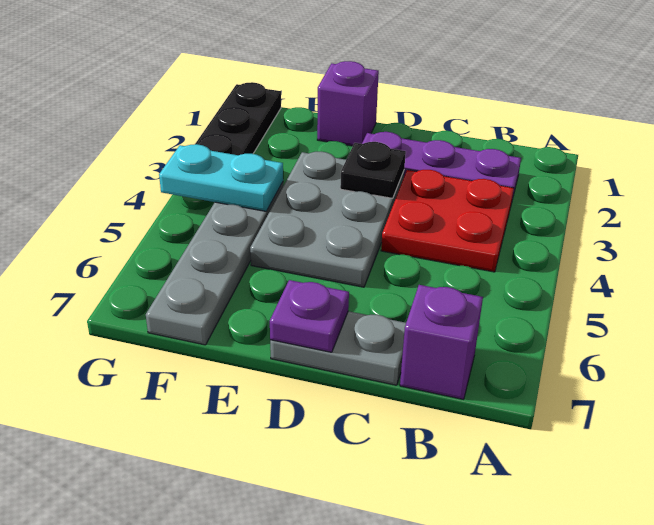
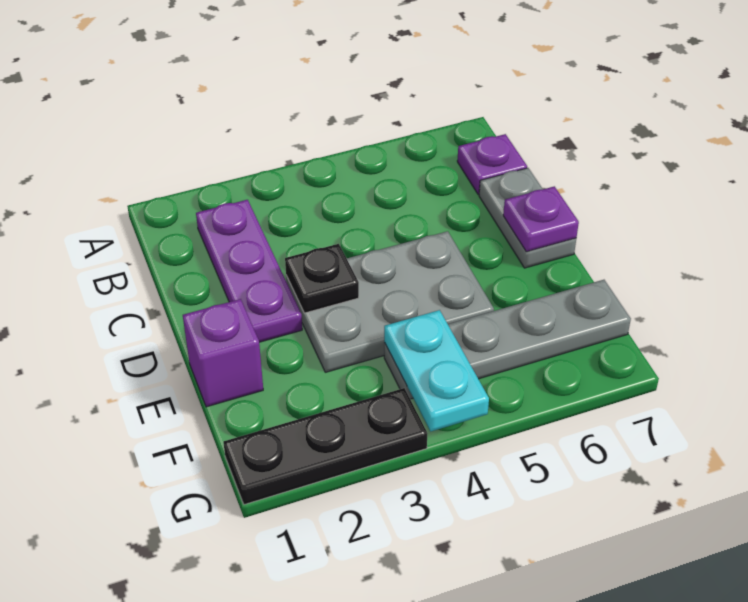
red 2x2 plate [381,170,514,272] -> none
purple 1x1 brick [400,285,483,399] -> purple 1x1 plate [457,134,527,194]

